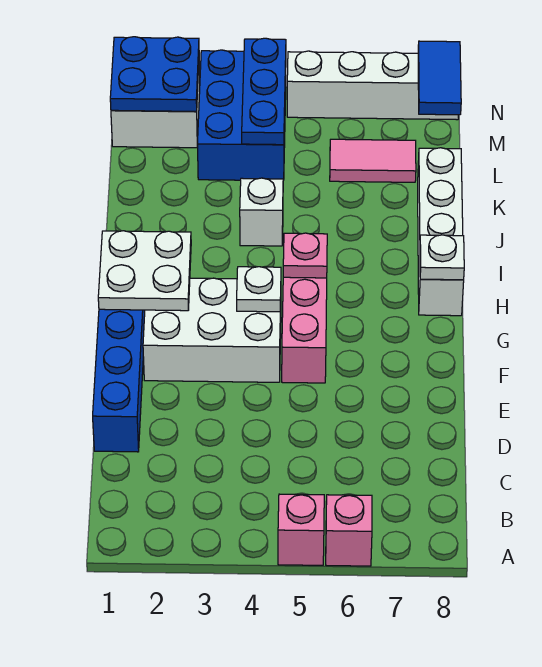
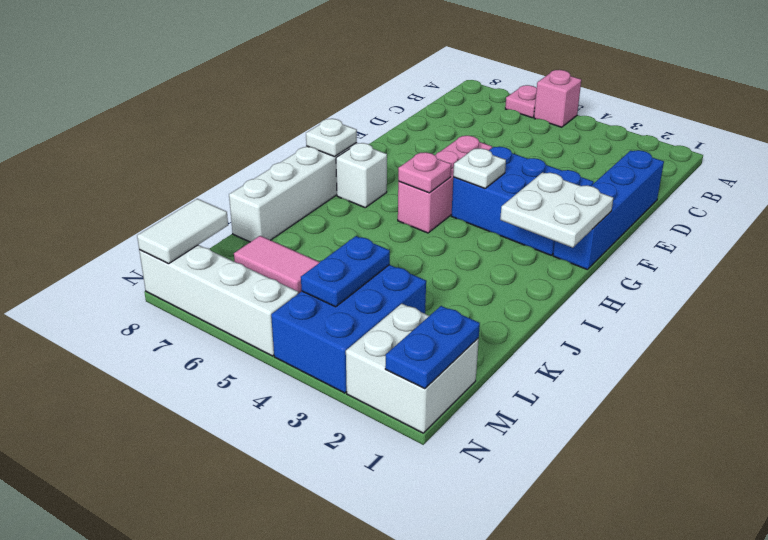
pink 1x1 brick [326,495,372,566] -> pink 1x1 plate [505,85,537,118]
white 2x3 brick [143,278,281,382] -> blue 2x3 brick [451,147,594,255]
white 1x1 brick [240,178,283,246] -> white 1x1 brick moved to [336,143,387,208]
blue 1x3 plate [242,38,286,145] -> blue 1x2 plate [301,236,390,307]
blue 2x2 plate [110,37,199,111] -> blue 1x2 plate [385,306,480,389]
blue 1x2 tile [418,41,461,115] -> white 1x2 tile [137,199,228,264]

